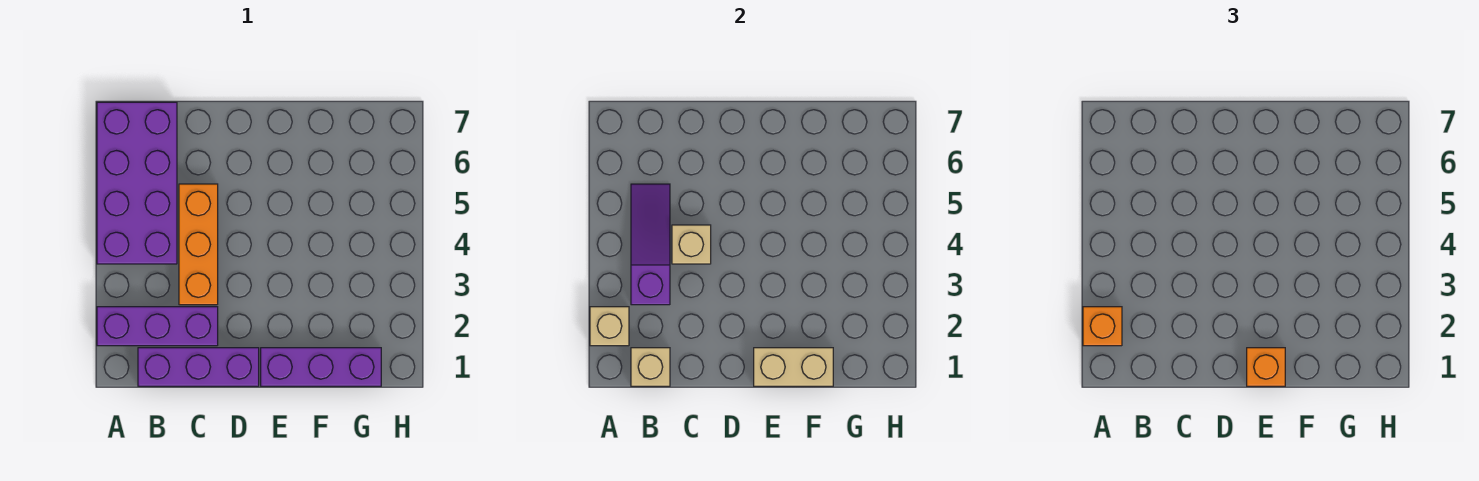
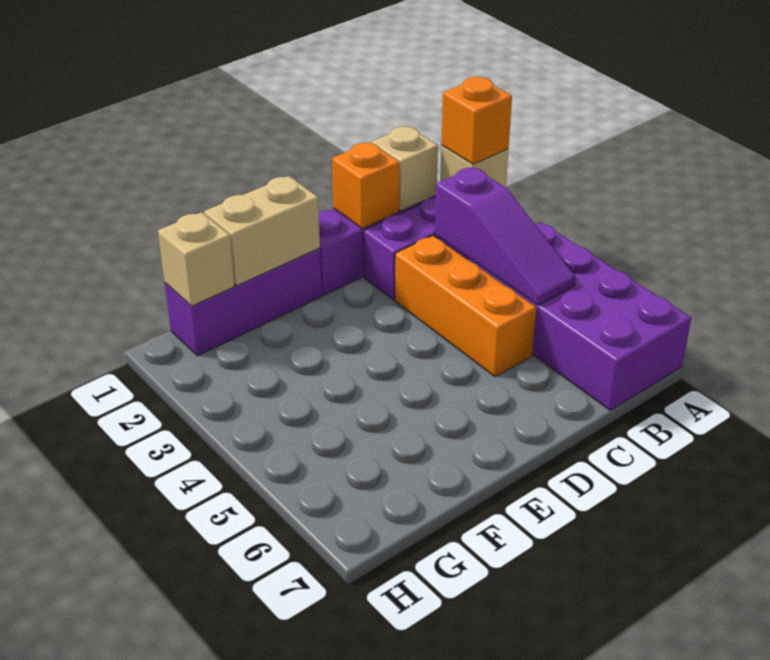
tan 1x1 brick [672,225,711,264] -> tan 1x1 brick moved to [158,212,235,306]
orange 1x1 brick [1247,348,1285,386] -> orange 1x1 brick moved to [332,142,400,229]

